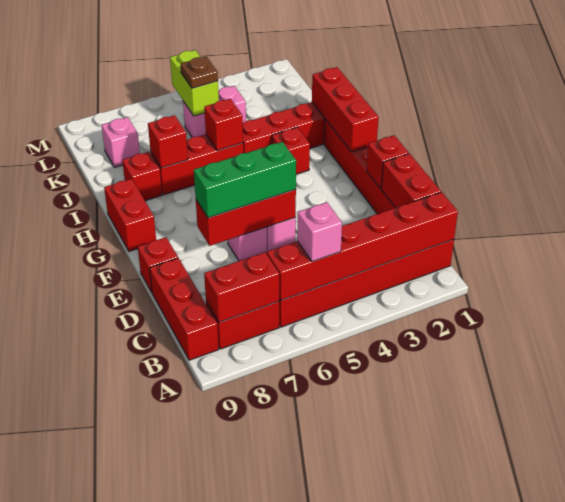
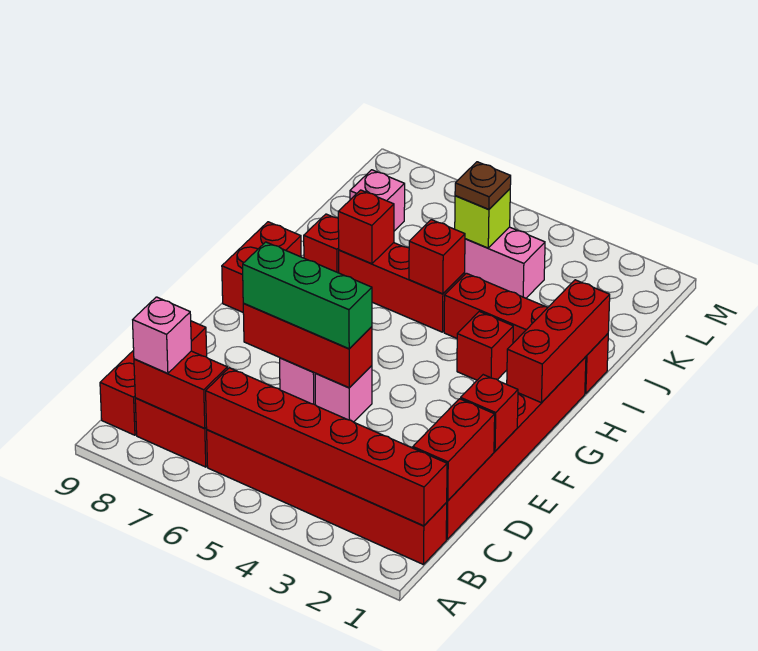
pink 1x1 brick [297,202,342,262] -> pink 1x1 brick moved to [133,297,191,373]
red 1x1 brick [138,237,178,292] -> none
lime 1x2 brick [170,50,219,116] -> lime 1x1 brick [455,189,510,248]

